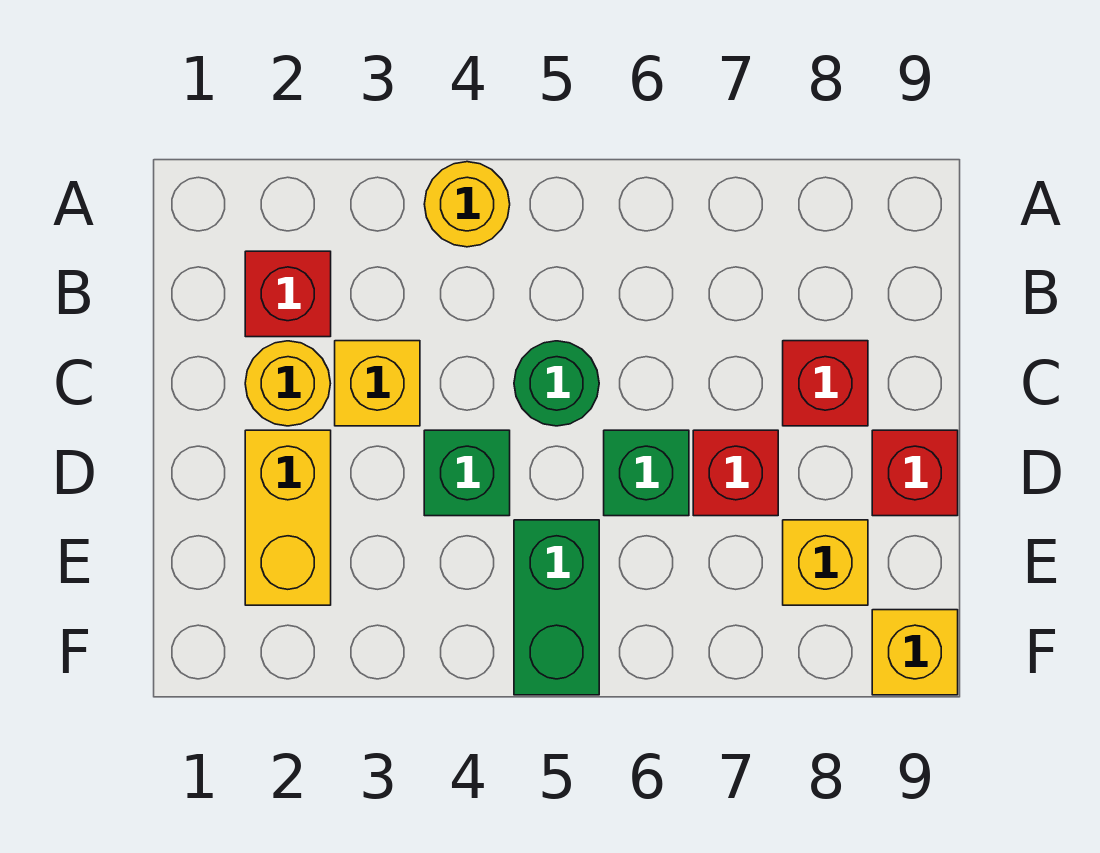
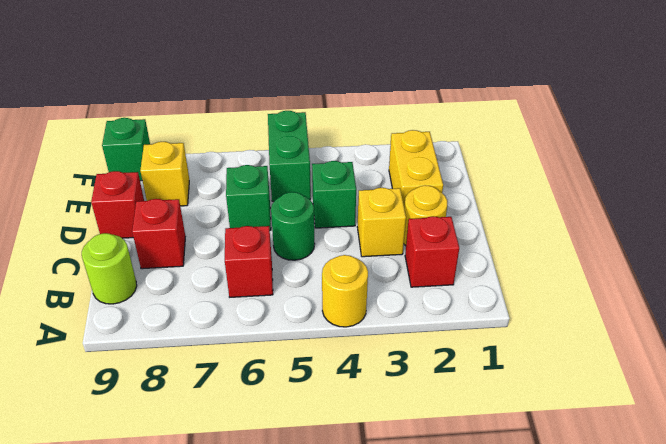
none -> lime 1x1 round brick [82,233,137,304]
red 1x1 brick [693,430,778,516] -> red 1x1 brick moved to [225,226,273,297]
yellow 1x1 brick [872,610,958,695] -> green 1x1 brick [102,118,150,181]

